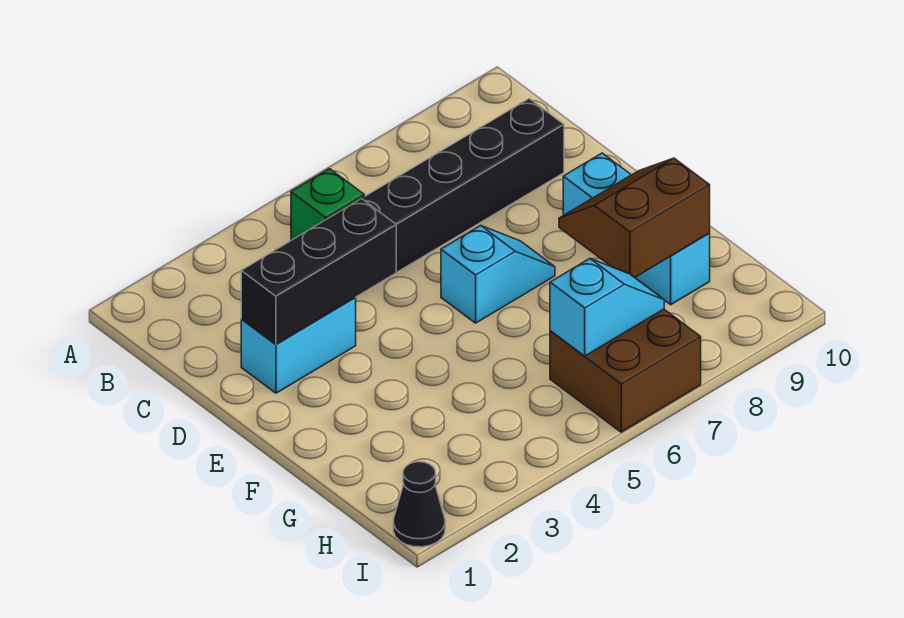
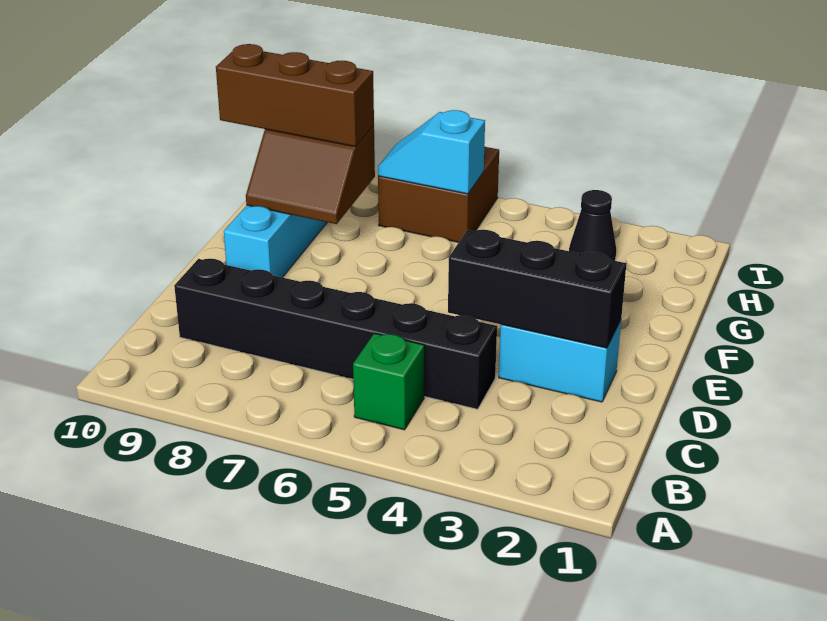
cyan 1x2 slope [441,225,555,323] -> none
none -> brown 1x3 brick [216,44,374,147]
black 1x1 cone [393,462,445,547] -> black 1x1 cone moved to [569,190,616,261]

